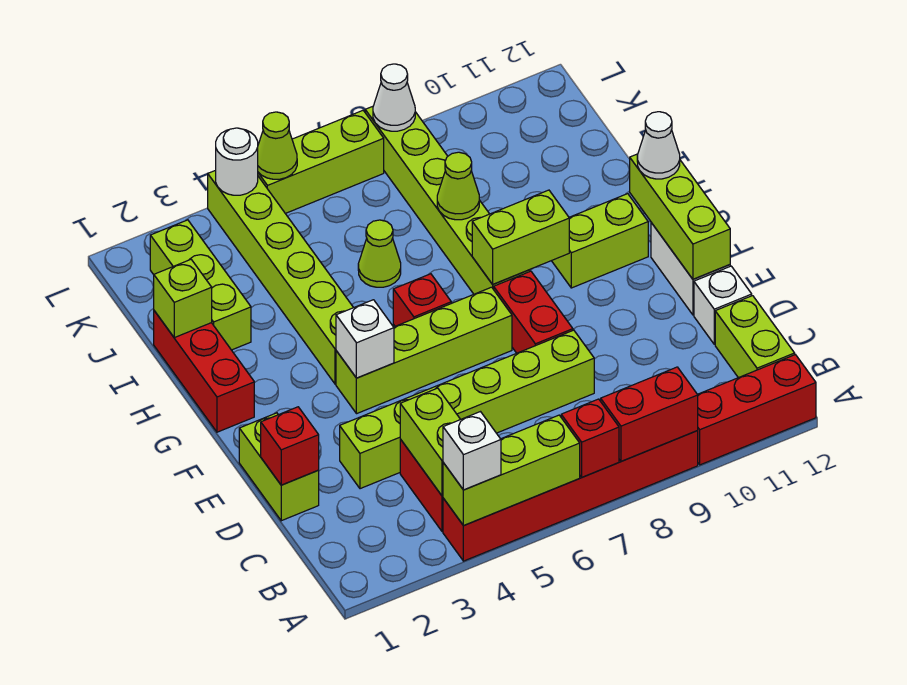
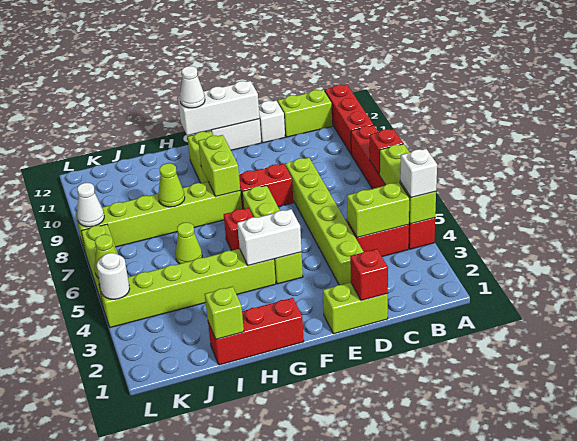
red 1x2 brick [601,367,698,461] -> none
lime 1x3 brick [630,154,730,279] -> white 1x3 brick [178,81,260,135]
white 1x1 brick [336,300,394,378] -> white 1x2 brick [237,209,302,266]
lime 1x3 brick [150,220,251,350] -> none

